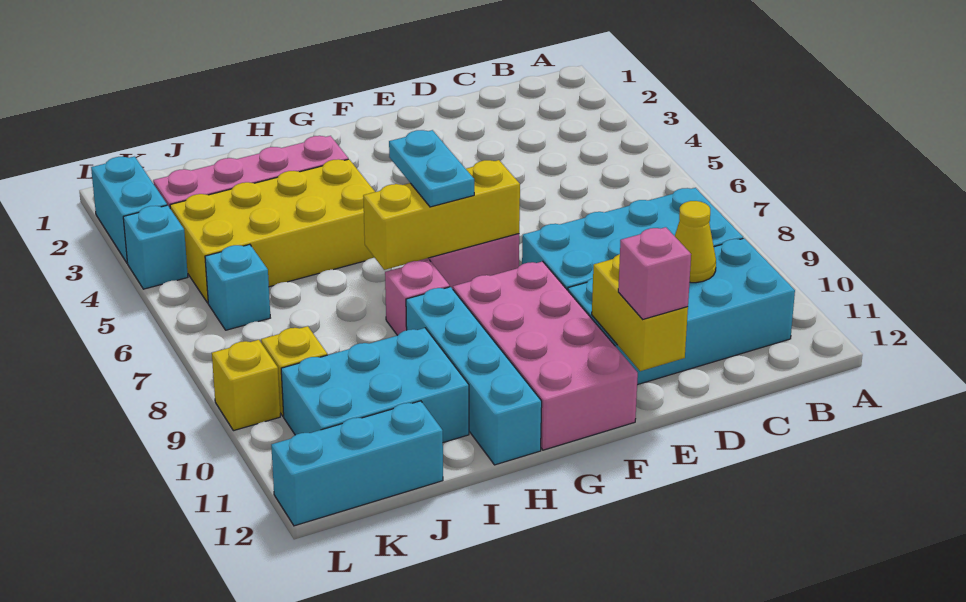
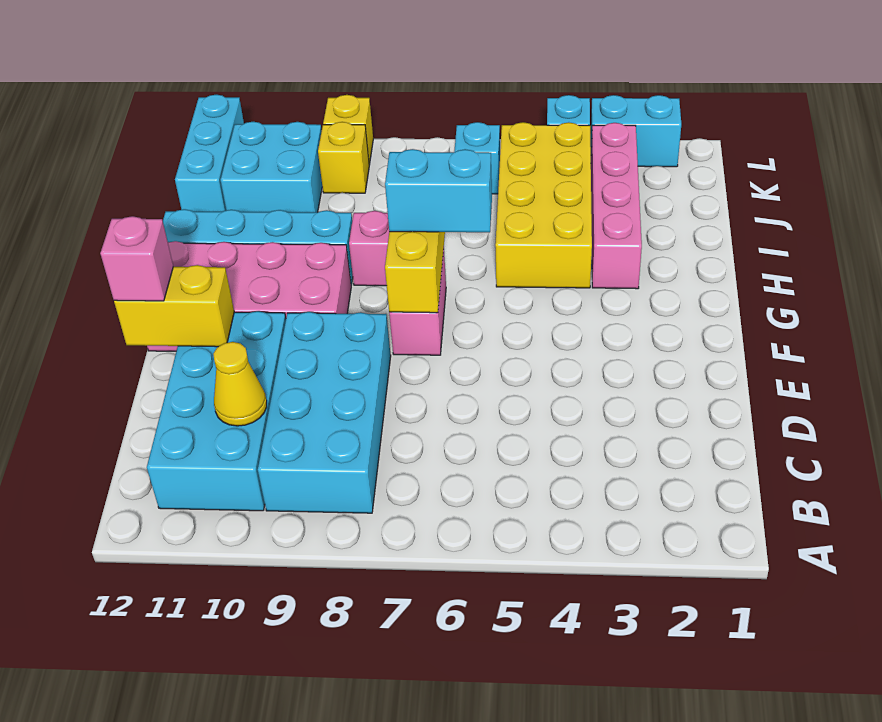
cyan 1x2 plate [389,130,474,207] -> cyan 1x2 brick [385,149,492,232]
cyan 2x3 brick [281,328,469,442] -> cyan 2x2 brick [220,122,322,212]

